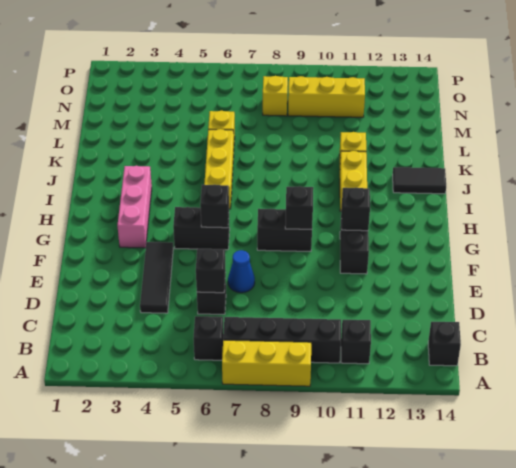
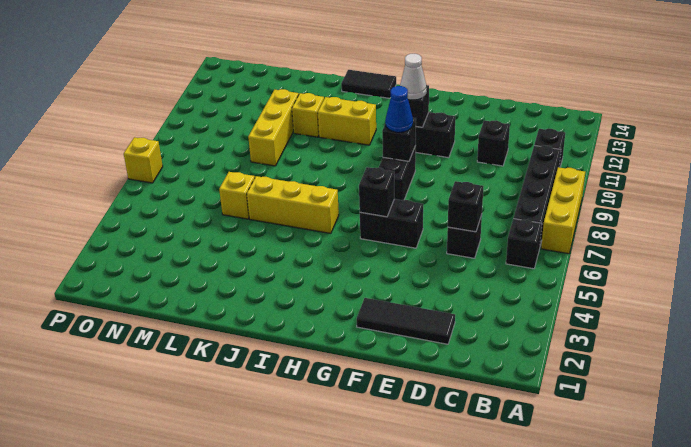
black 1x1 brick [428,322,461,366] -> black 1x1 brick moved to [477,120,510,166]
black 1x3 tile [140,242,173,313] -> black 1x3 tile moved to [357,298,455,344]
blue 1x1 cone [228,250,255,293] -> blue 1x1 cone moved to [385,86,413,132]
pink 1x3 brick [117,166,152,248] -> none
black 1x2 brick [173,207,230,250] -> black 1x2 brick turned to [360,199,423,248]
none -> white 1x1 cone [400,54,426,99]
black 1x2 tile [393,167,446,194] -> black 1x2 tile turned to [341,70,396,98]
yellow 1x1 brick [263,76,288,116] -> yellow 1x1 brick moved to [124,137,163,183]
yellow 1x3 brick [288,76,365,117] -> yellow 1x3 brick moved to [248,89,299,166]

